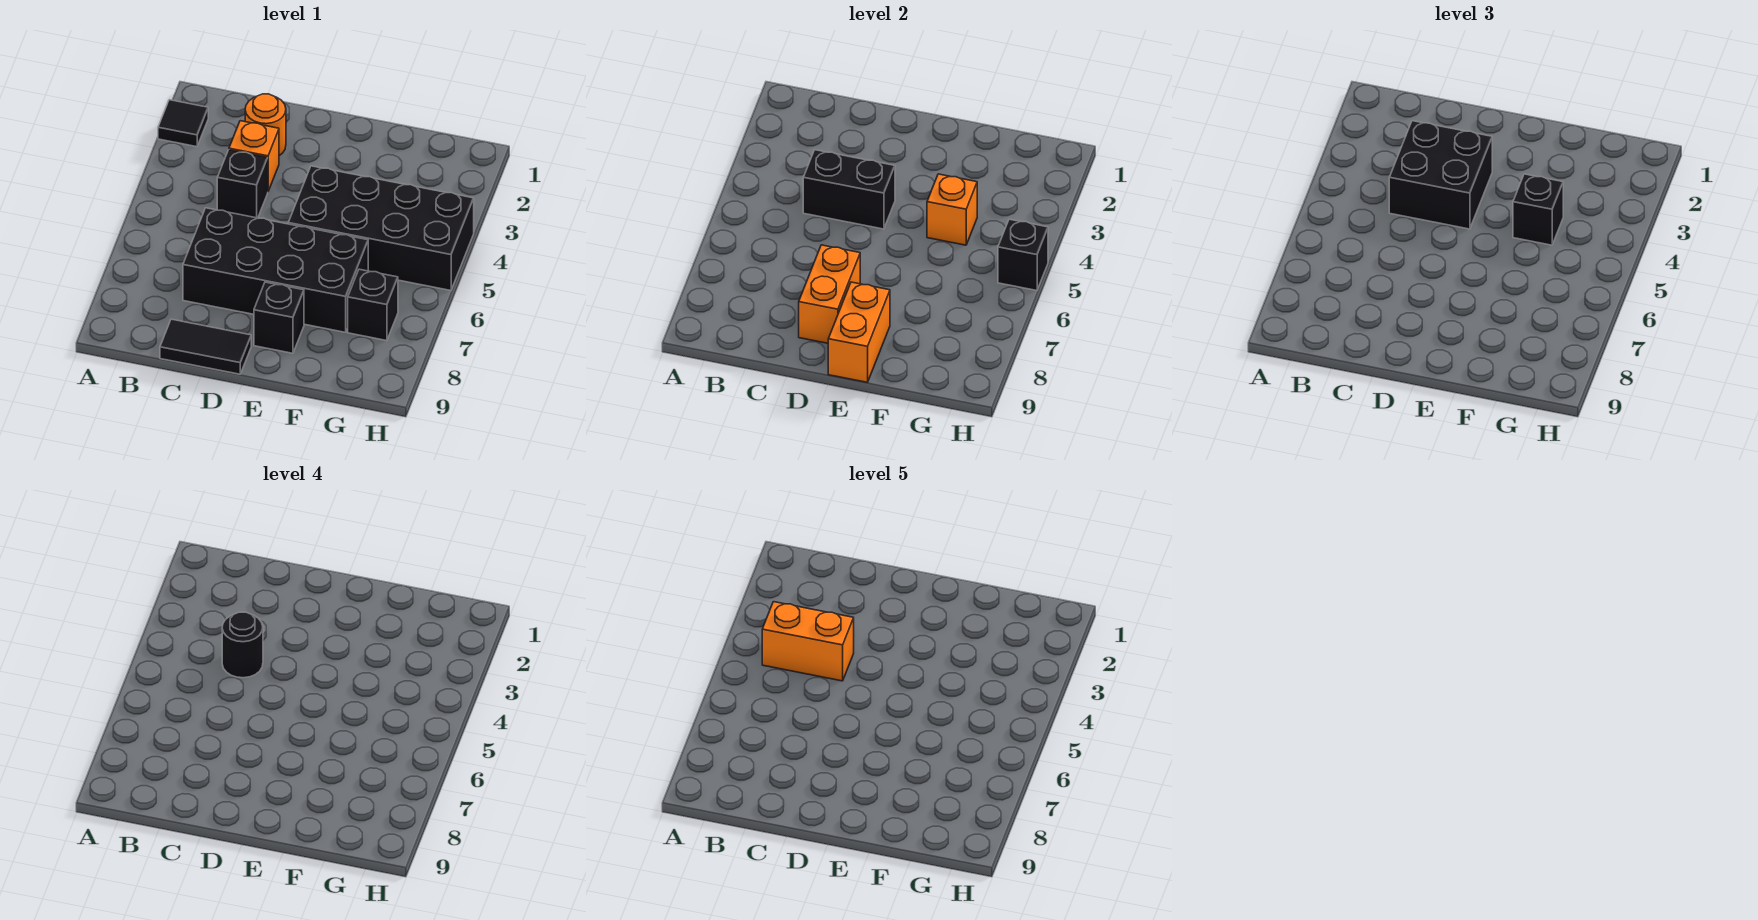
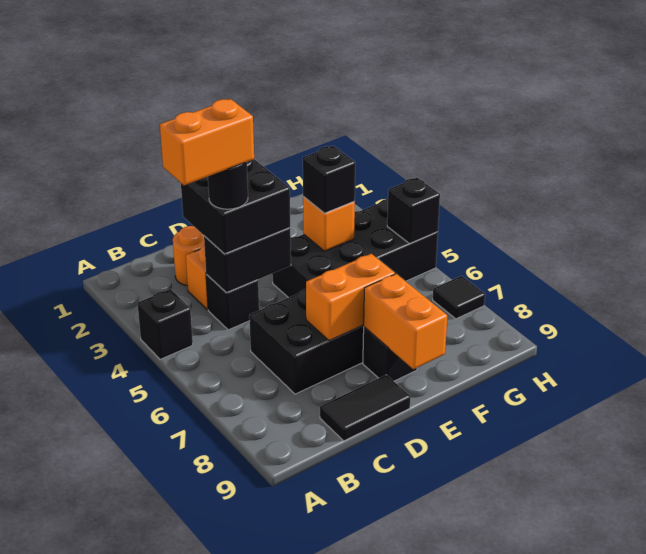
black 1x1 tile [158,100,208,147] -> black 1x1 tile moved to [433,276,485,319]
orange 1x2 brick [799,245,860,343] -> orange 1x2 brick turned to [306,254,395,341]
black 1x1 brick [348,269,398,341] -> black 1x1 brick moved to [137,289,193,359]

